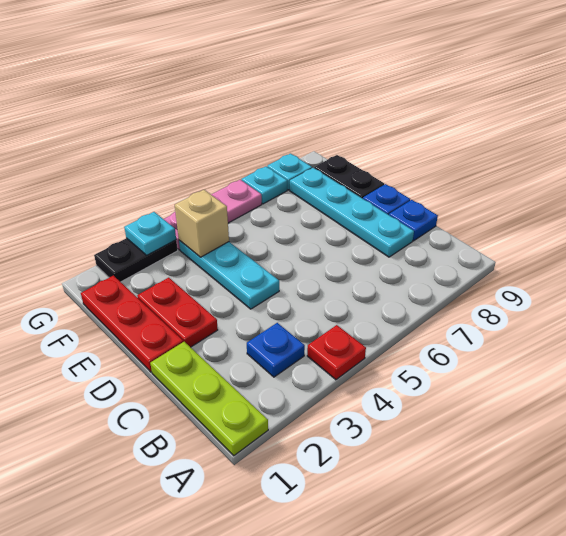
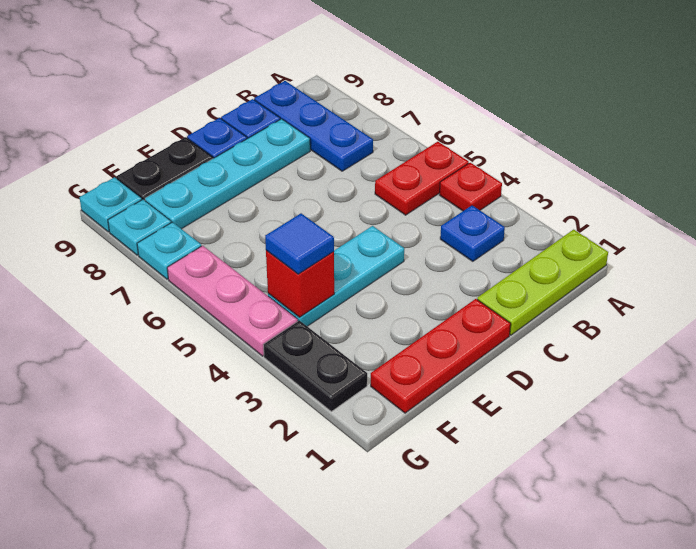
none -> blue 1x3 plate [254,81,373,171]
red 1x2 plate [137,278,218,347] -> red 1x2 plate moved to [375,142,469,215]
tan 1x1 brick [175,190,229,257] -> red 1x1 brick [266,250,334,317]
none -> blue 1x1 tile [265,213,334,274]
cyan 1x1 plate [124,212,176,255] -> cyan 1x1 plate moved to [80,177,142,232]

